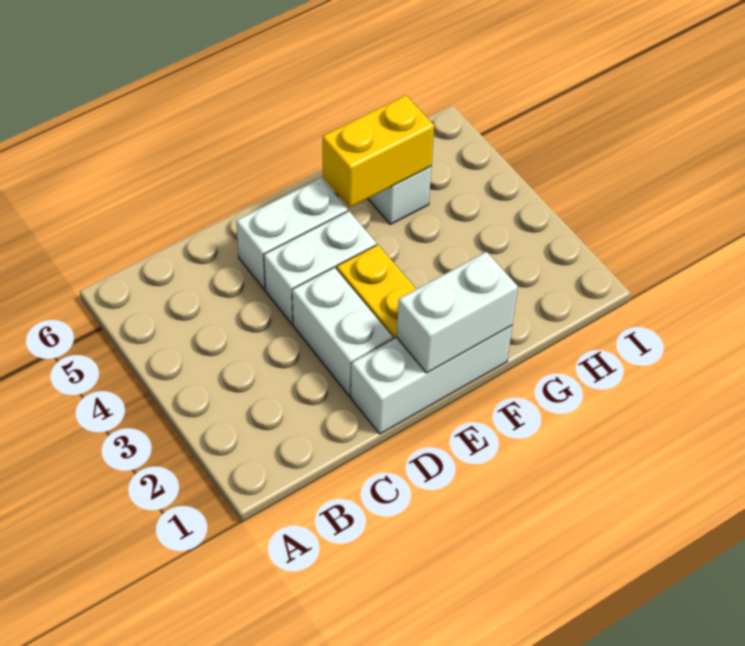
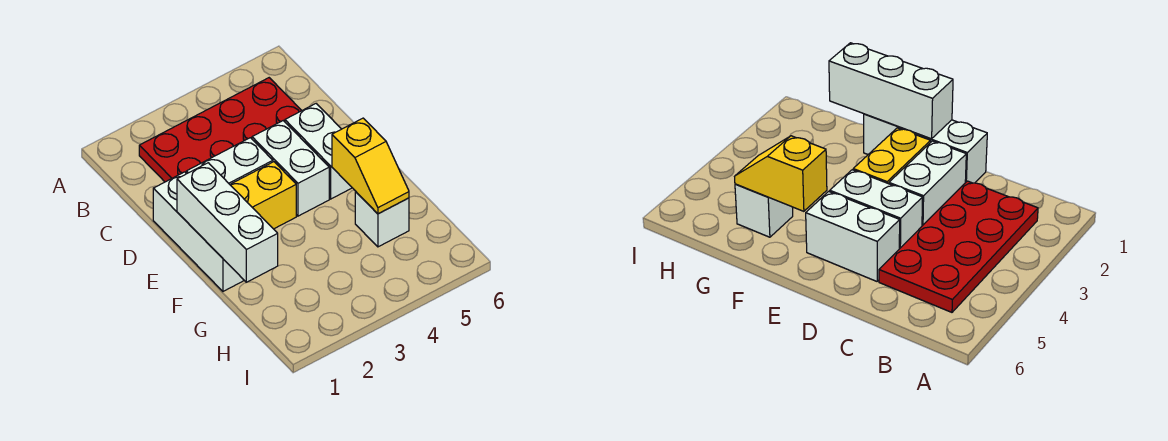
none -> red 2x4 plate [139,78,302,182]
white 1x2 brick [397,252,518,373] -> white 1x3 brick [177,163,278,282]
yellow 1x2 brick [322,95,434,207] -> yellow 1x2 slope [332,118,409,214]

